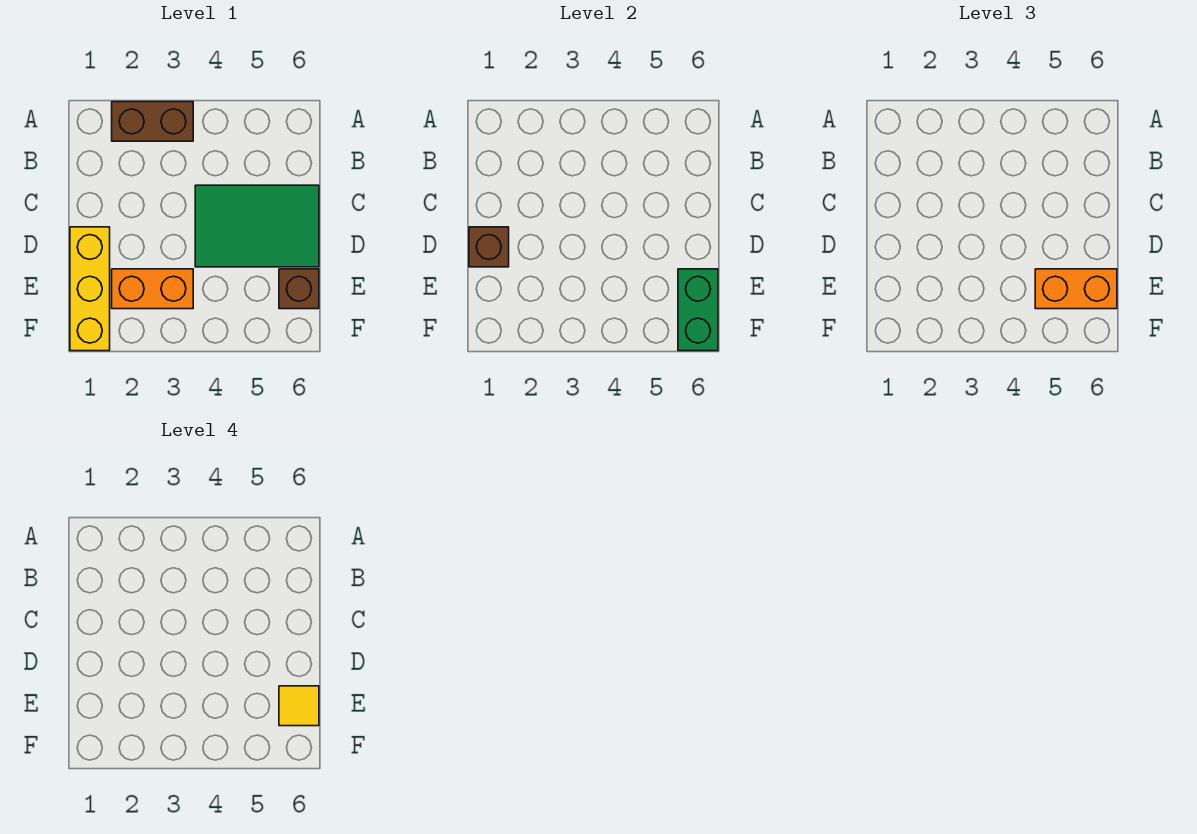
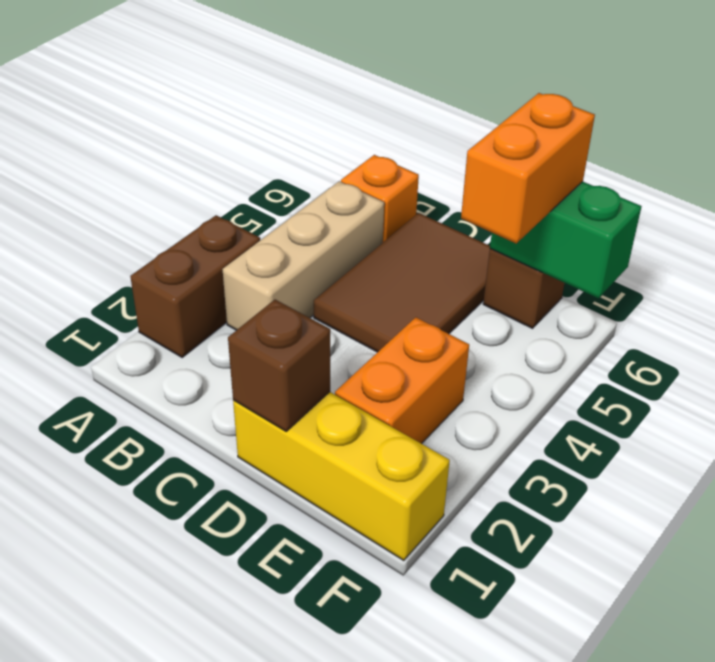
none -> tan 1x3 brick [223,181,384,330]
none -> orange 1x1 brick [341,155,419,242]
green 2x3 tile [195,185,319,267] -> brown 2x3 tile [314,213,490,352]
yellow 1x1 tile [279,686,319,726] -> none

